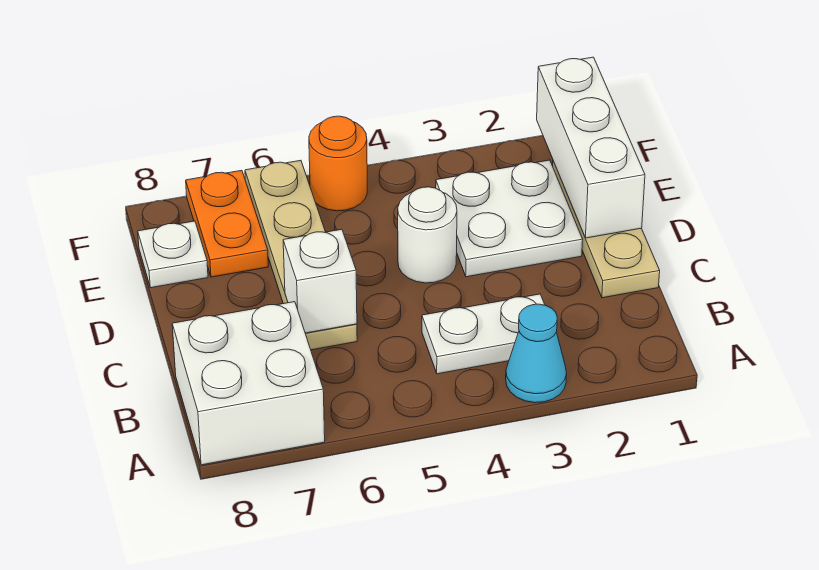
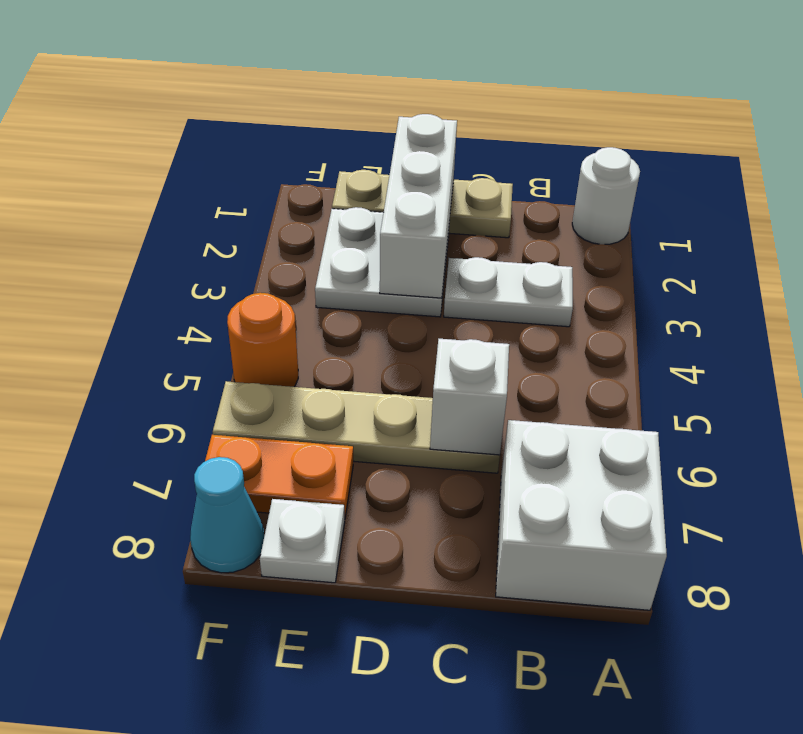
cyan 1x1 cone [506,304,567,403] -> cyan 1x1 cone moved to [190,457,264,573]
white 1x2 plate [422,294,545,374] -> white 1x2 plate turned to [444,257,573,327]
white 1x3 brick [537,57,645,238] -> white 1x3 brick turned to [380,114,457,298]
white 1x1 round brick [398,187,457,283] -> white 1x1 round brick moved to [572,147,640,244]

